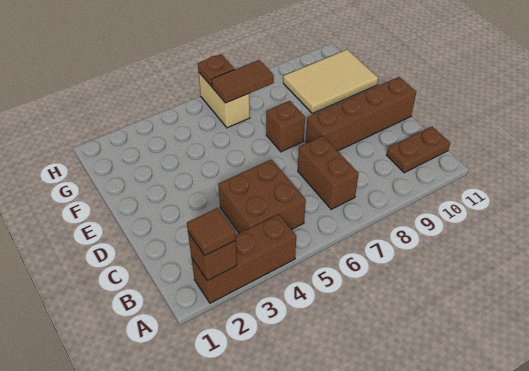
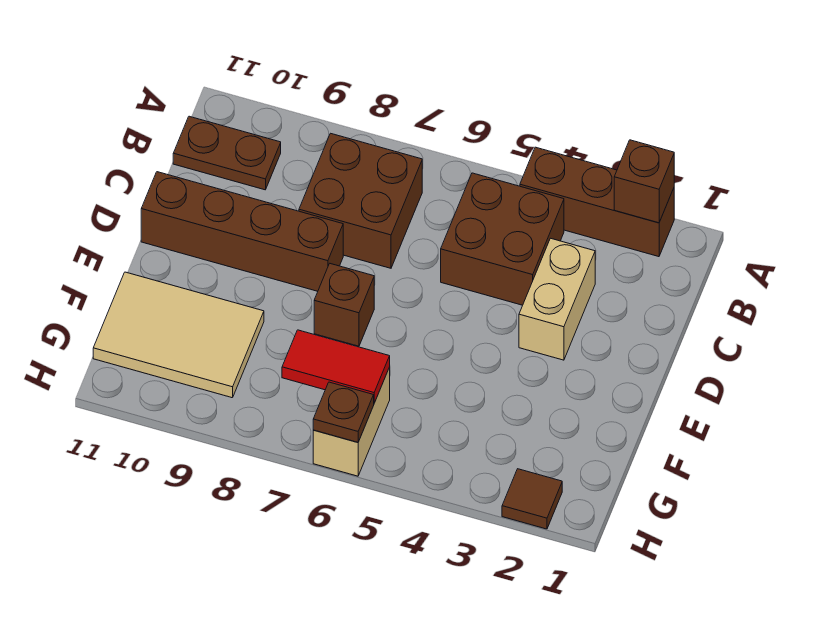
brown 1x1 tile [187,208,236,255] -> brown 1x1 tile moved to [502,469,562,529]
brown 1x2 brick [298,136,359,209] -> brown 2x2 brick [299,133,422,268]
none -> tan 1x2 brick [519,238,595,360]
brown 1x2 tile [211,60,274,103] -> red 1x2 tile [282,330,390,403]

